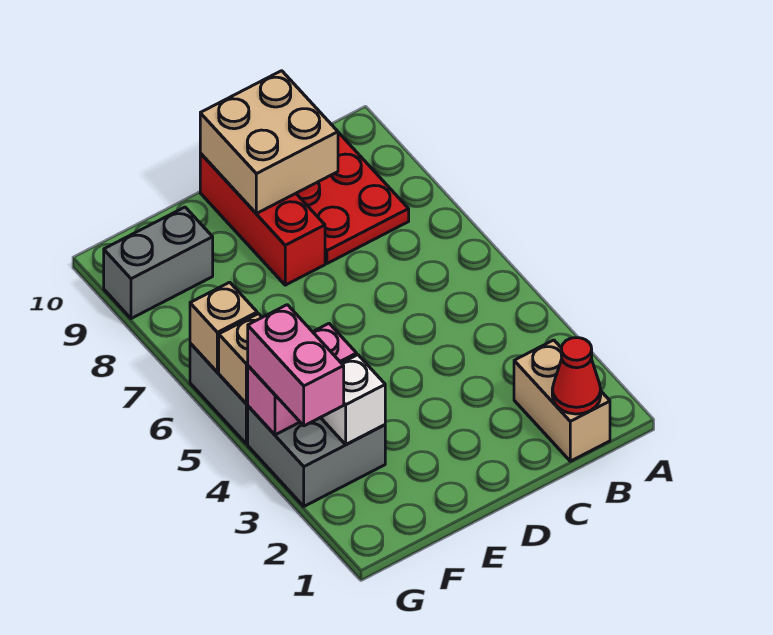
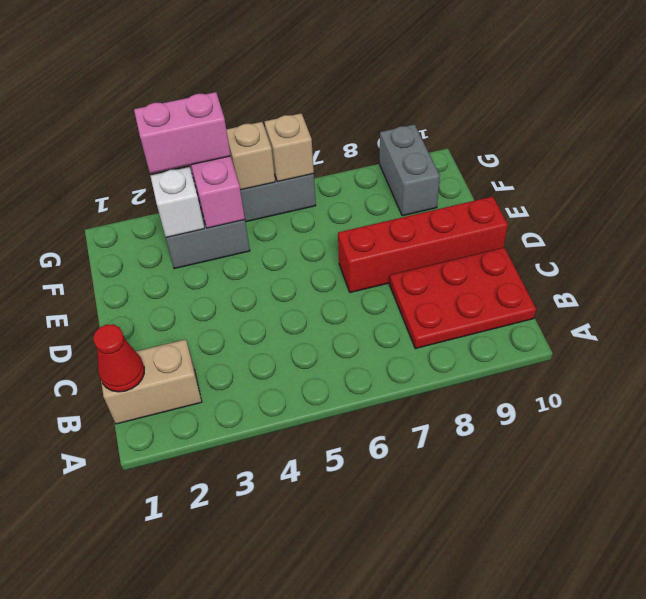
tan 2x2 brick [200,71,338,213] -> none
red 1x3 brick [200,153,325,285] -> red 1x4 brick [338,197,508,293]

